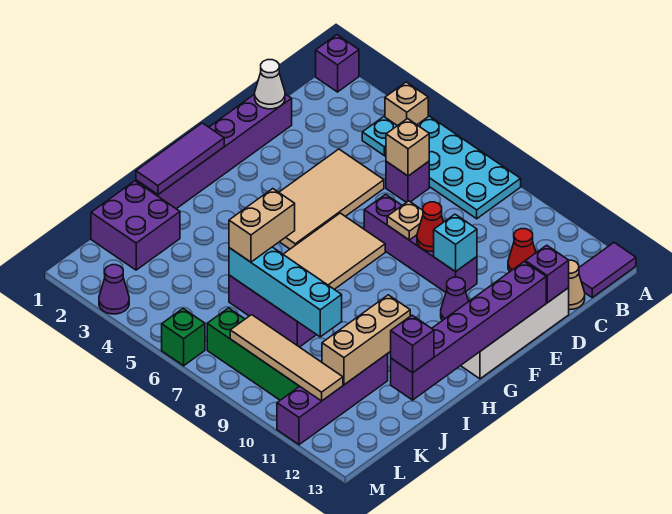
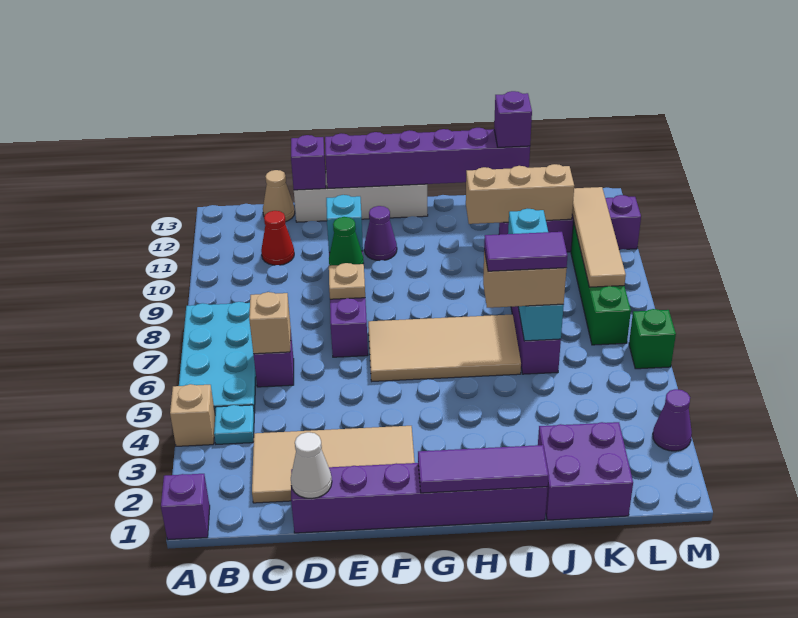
purple 1x2 tile [579,243,636,297] -> purple 1x2 tile moved to [484,232,567,271]
tan 2x4 tile [279,149,384,249] -> tan 2x4 tile moved to [252,426,415,503]
red 1x1 cone [417,202,443,251] -> green 1x1 cone [329,217,364,266]

